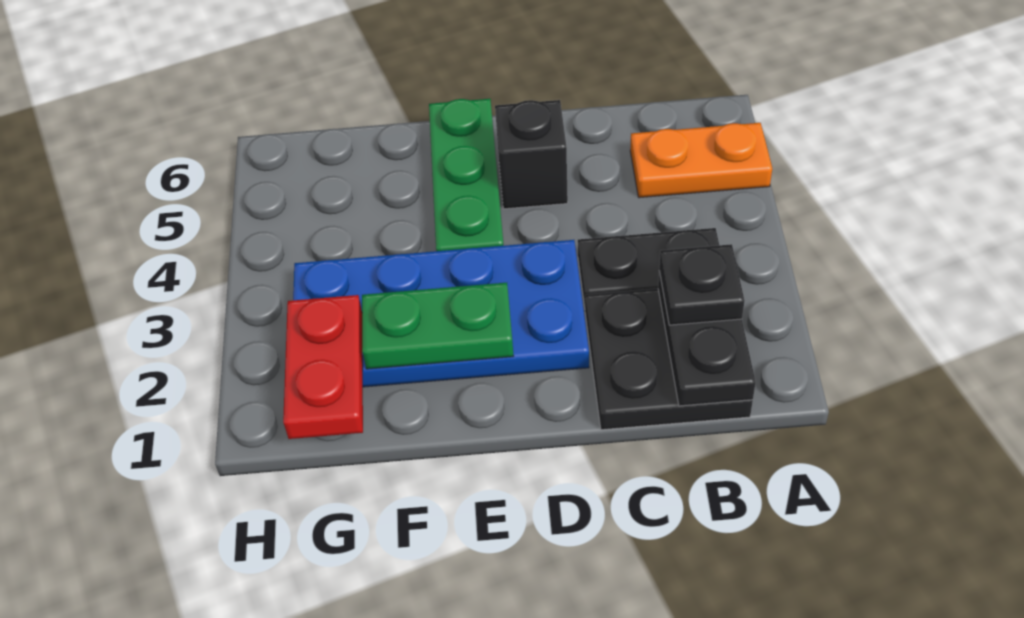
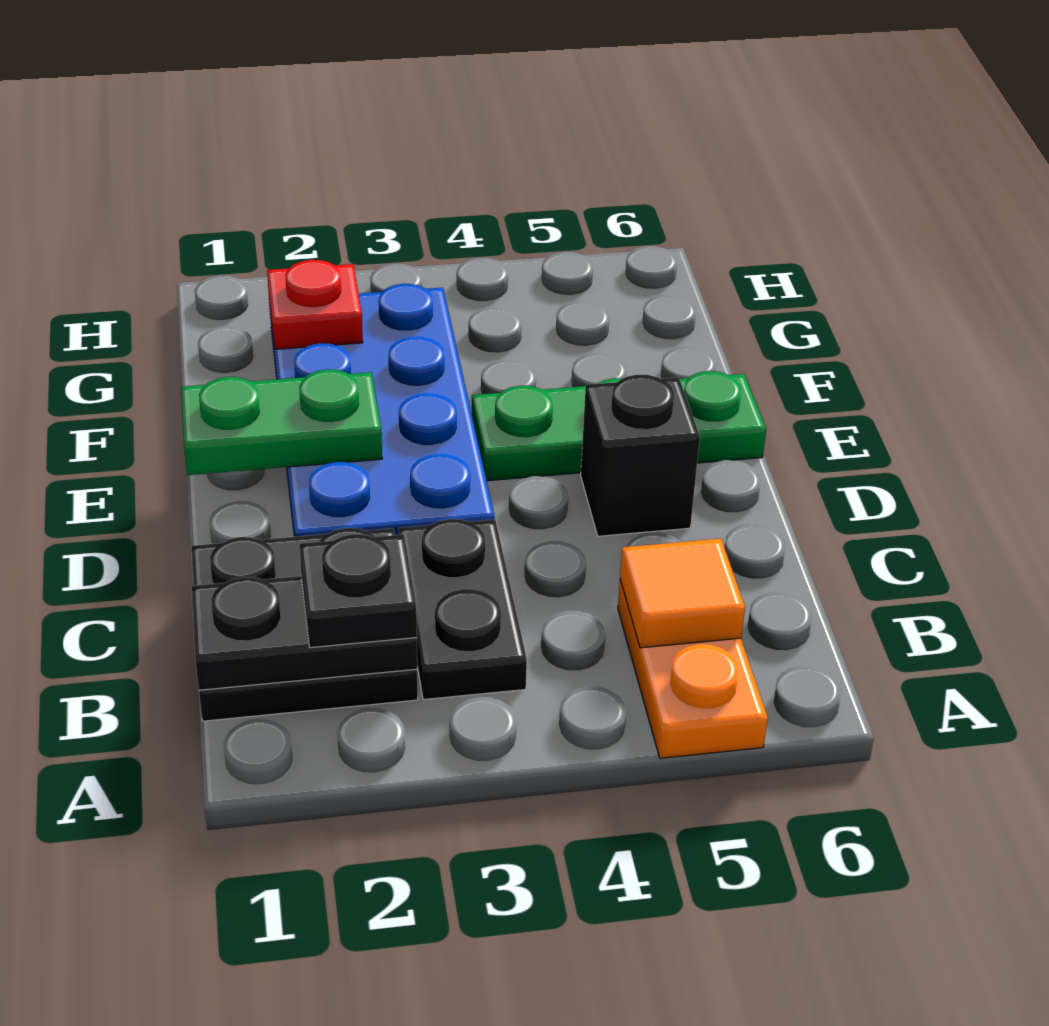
none -> orange 1x1 tile [620,539,745,648]
green 1x2 plate [362,283,513,369] -> green 1x2 plate turned to [181,369,382,475]
red 1x2 plate [283,295,363,439] -> red 1x1 plate [267,260,363,349]

